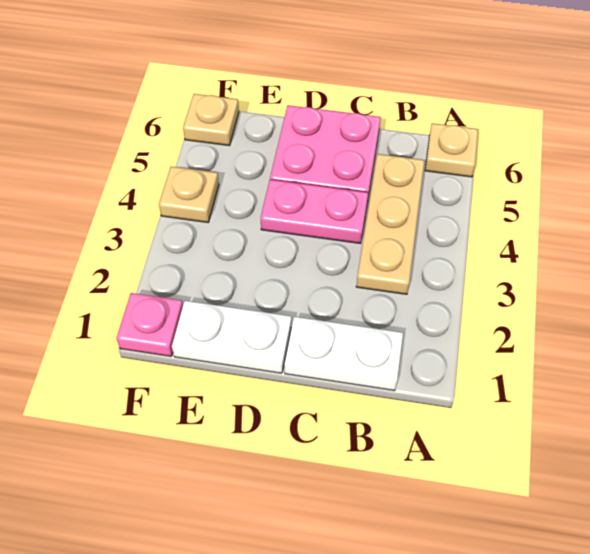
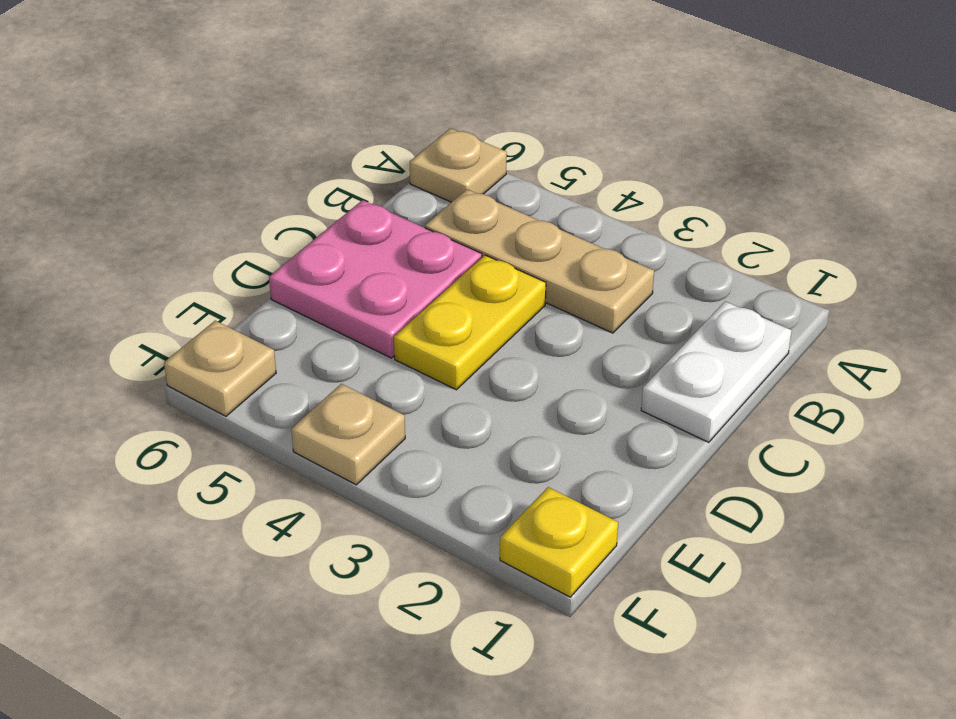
pink 1x2 plate [261,180,368,243] -> yellow 1x2 plate [394,255,546,390]
white 1x2 plate [172,301,291,373] -> none
pink 1x1 plate [117,293,183,356] -> yellow 1x1 plate [500,487,618,597]

